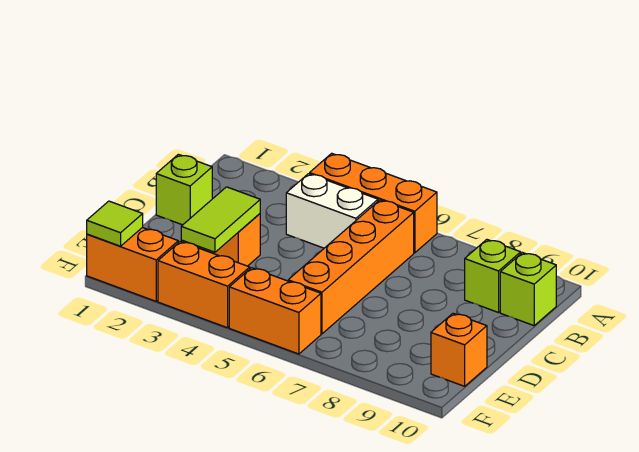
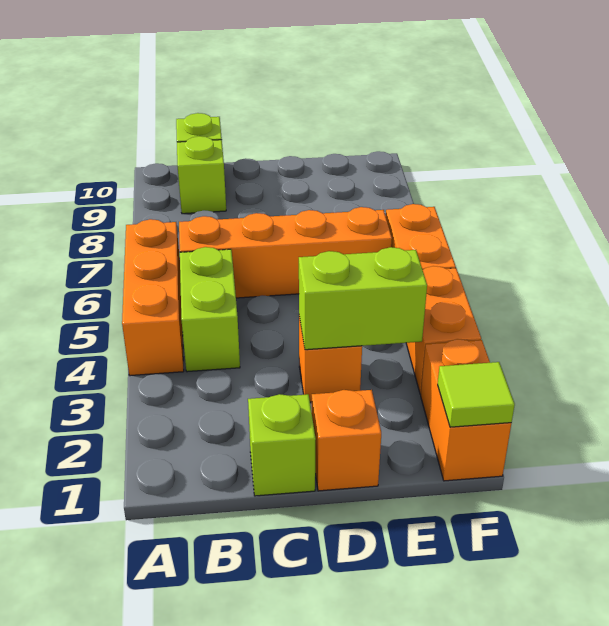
white 1x2 brick [286,174,378,248] -> lime 1x2 brick [180,247,240,372]
lime 1x2 tile [181,187,260,252] -> lime 1x2 brick [299,247,427,350]
orange 1x1 brick [431,313,487,386] -> orange 1x1 brick moved to [312,390,381,491]

